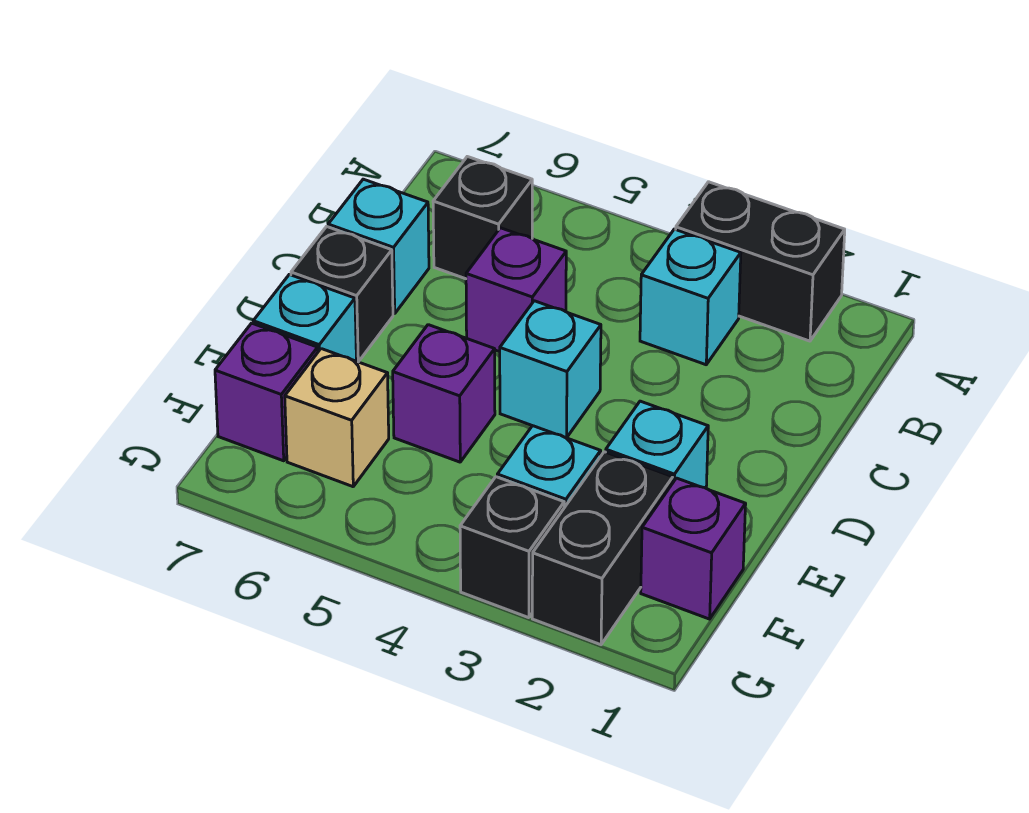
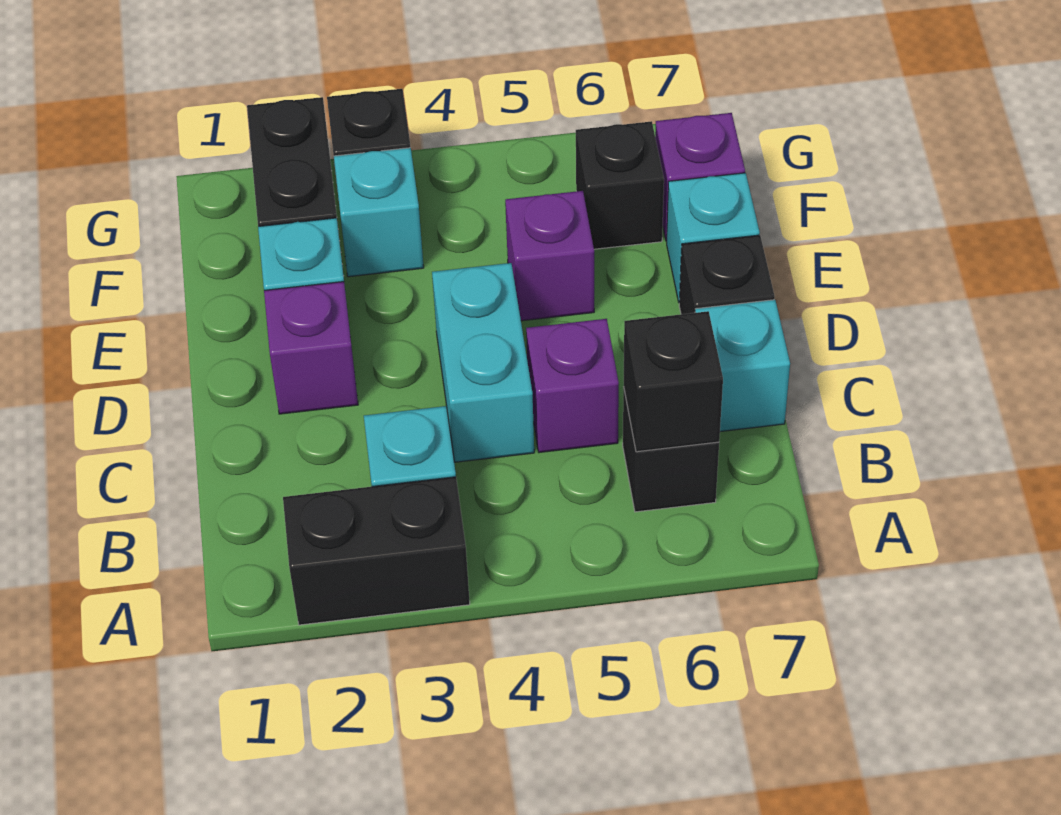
none -> black 1x1 brick [624,311,723,452]
cyan 1x1 brick [500,301,601,438] -> cyan 1x2 brick [432,263,534,462]
purple 1x1 brick [641,478,746,619] -> purple 1x1 brick moved to [264,282,358,414]
tan 1x1 brick [285,349,389,487] -> black 1x1 brick [576,121,664,249]

